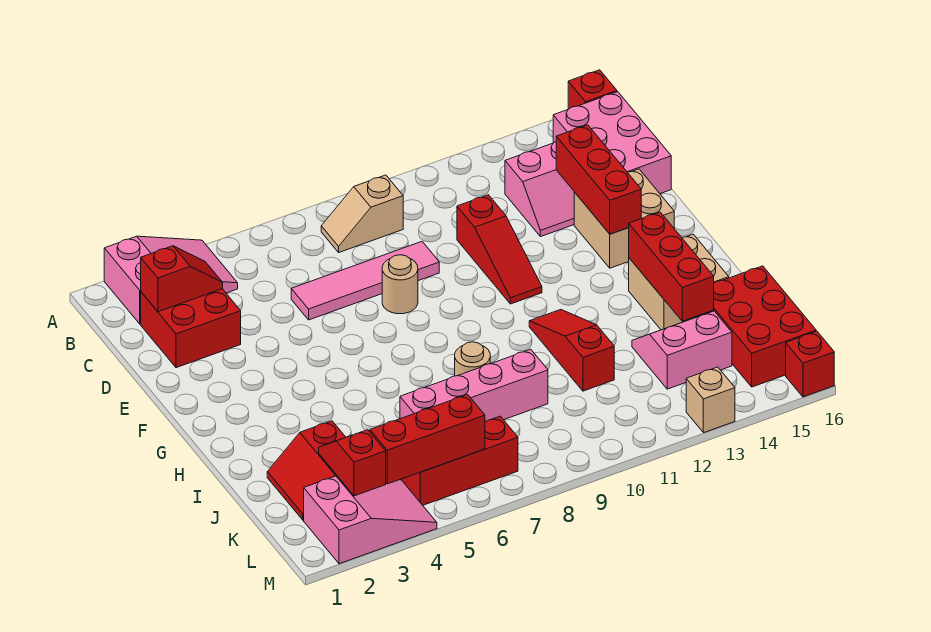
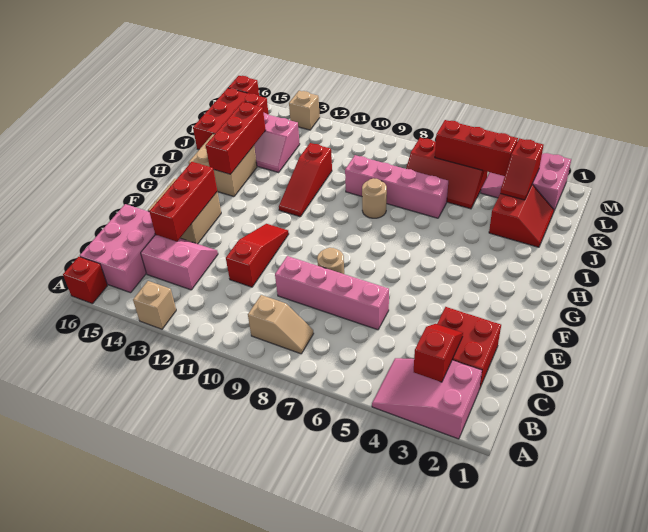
none -> tan 1x1 brick [133,281,176,329]
red 1x2 slope [141,246,223,312] -> red 1x2 slope turned to [414,324,463,382]
pink 1x4 tile [291,242,439,320] -> pink 1x4 brick [275,256,389,330]

